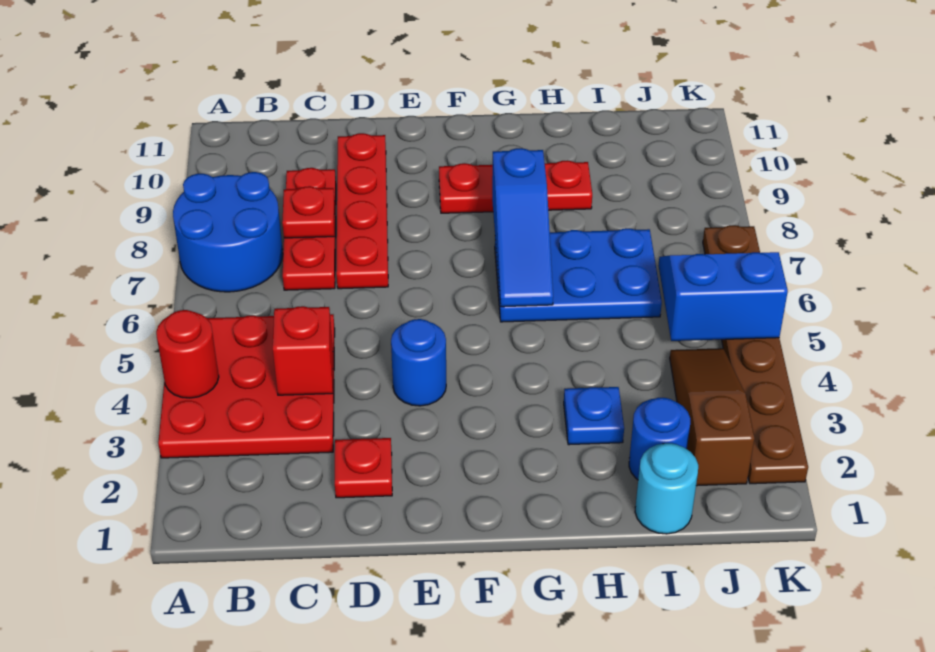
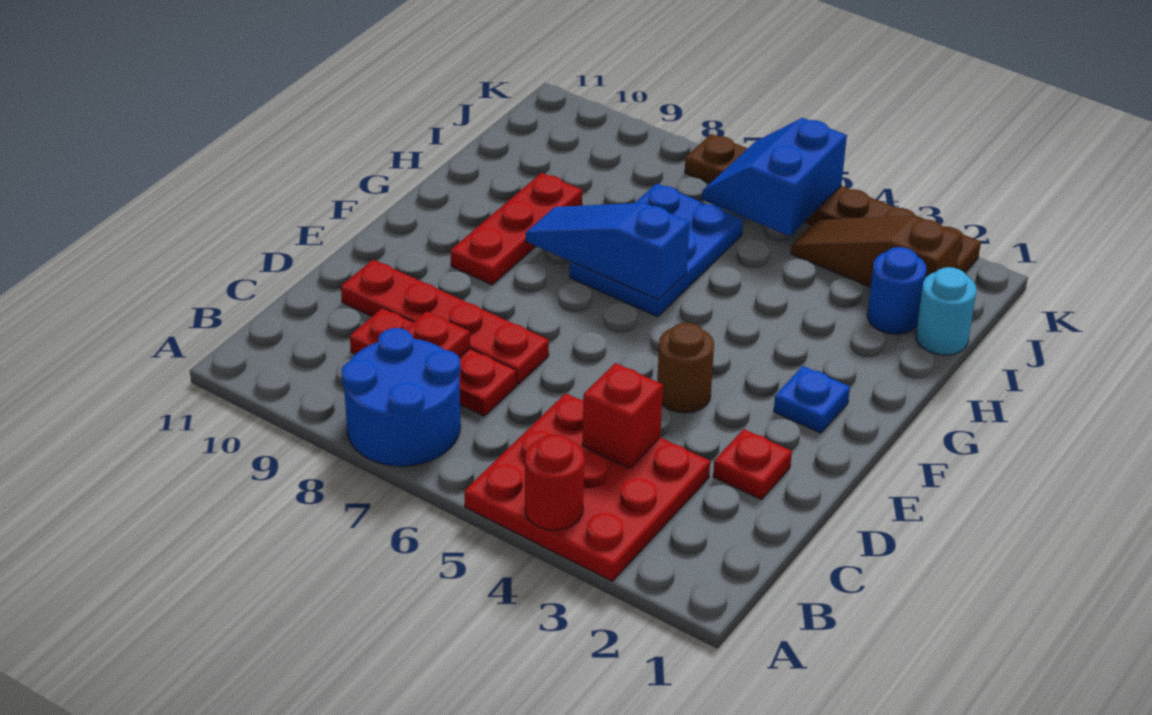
blue 1x1 round brick [391,319,446,406] -> brown 1x1 round brick [657,323,714,413]
blue 1x3 slope [492,148,553,307] -> blue 1x3 slope turned to [526,203,690,300]
blue 1x1 plate [564,387,624,445] -> blue 1x1 plate moved to [774,366,850,433]

